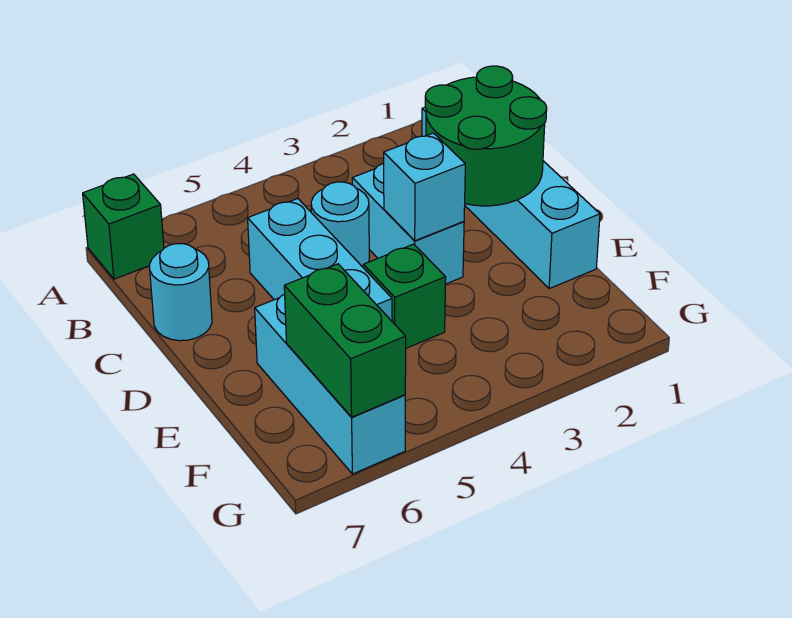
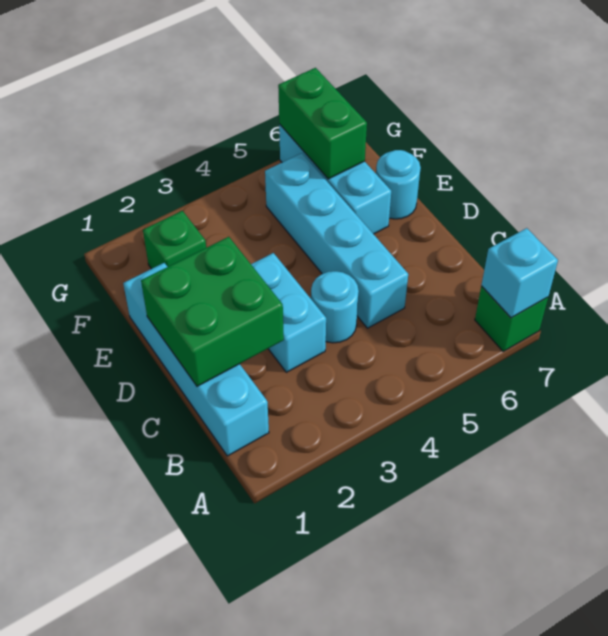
green 2x2 round brick [425,66,547,206] -> green 2x2 brick [141,237,284,386]
cyan 1x3 brick [248,198,392,321] -> cyan 1x4 brick [265,153,408,328]
cyan 1x1 round brick [150,244,212,341] -> cyan 1x1 round brick moved to [376,150,421,219]
cyan 1x1 brick [384,133,465,241] -> cyan 1x1 brick moved to [481,228,558,318]
green 1x1 brick [363,244,446,348] -> green 1x1 brick moved to [143,211,206,269]

